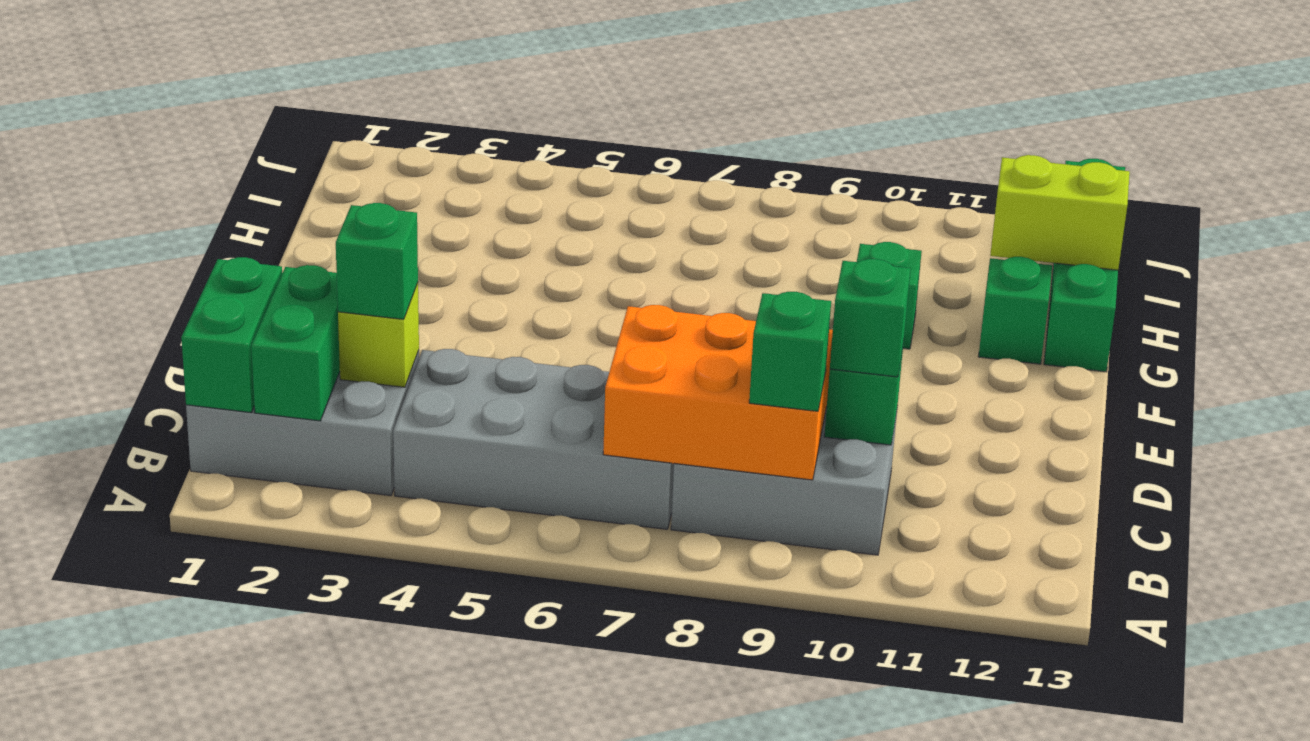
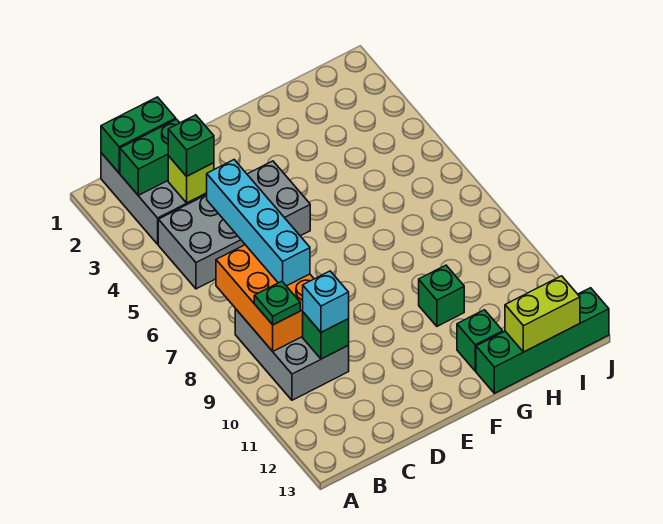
grey 2x4 brick [393,349,674,529] -> grey 2x4 brick turned to [158,161,310,289]
green 1x1 brick [749,292,831,411] -> green 1x1 plate [254,281,300,325]
none -> cyan 1x4 brick [207,160,310,286]
green 1x1 brick [830,259,910,377] -> cyan 1x1 brick [303,271,349,332]
lime 1x2 brick [990,155,1130,270] -> lime 1x2 brick turned to [505,276,580,352]

